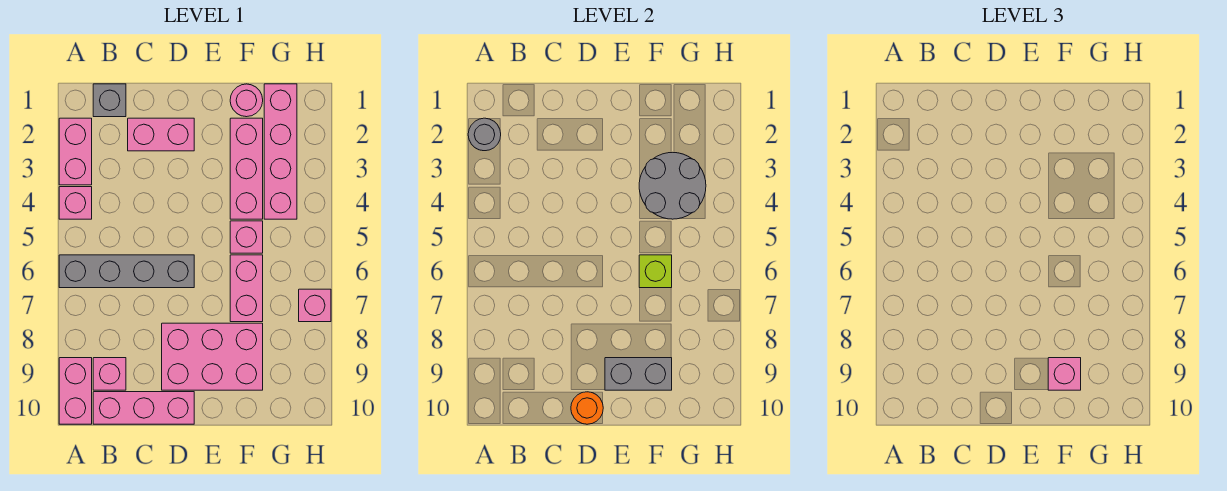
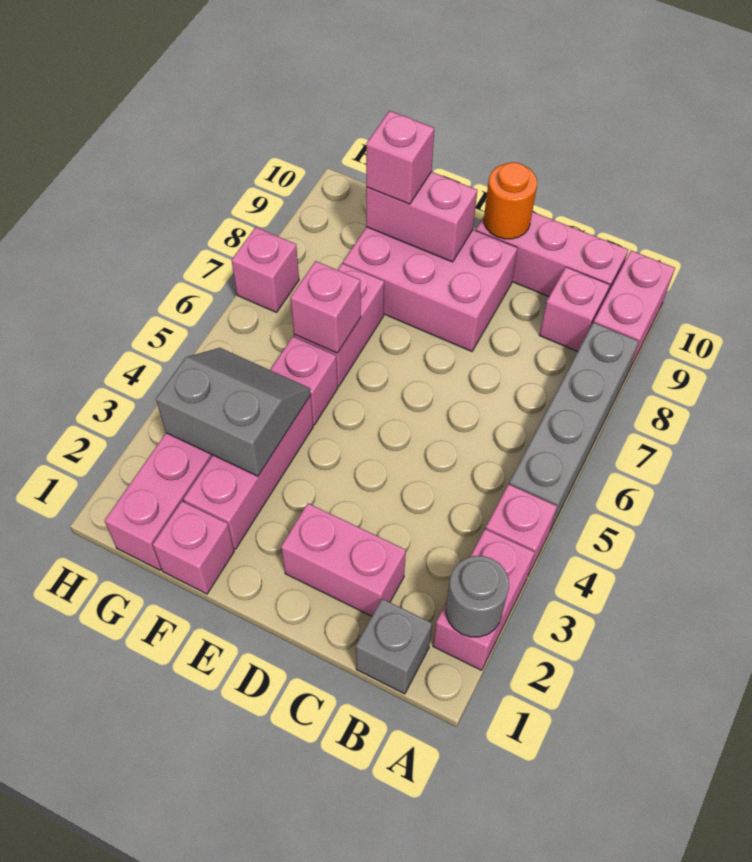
grey 1x4 brick [59,255,194,288] -> grey 1x4 brick turned to [509,322,639,531]
grey 1x2 brick [605,358,672,390] -> pink 1x2 brick [366,172,477,262]
pink 1x1 round brick [230,84,263,117] -> pink 1x1 brick [153,501,234,594]
grey 2x2 round brick [639,152,706,219] -> grey 2x2 slope [156,348,311,476]
lime 1x1 brick [639,255,672,288] -> pink 1x1 brick [291,261,361,353]

